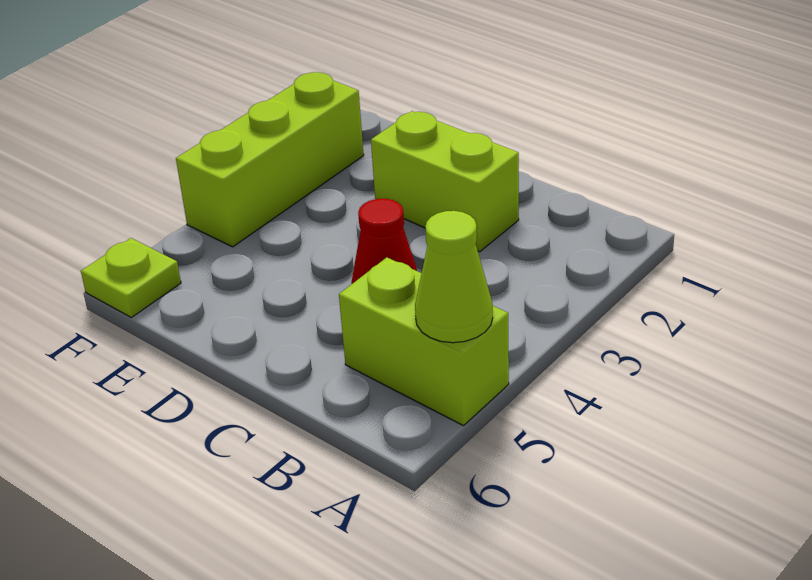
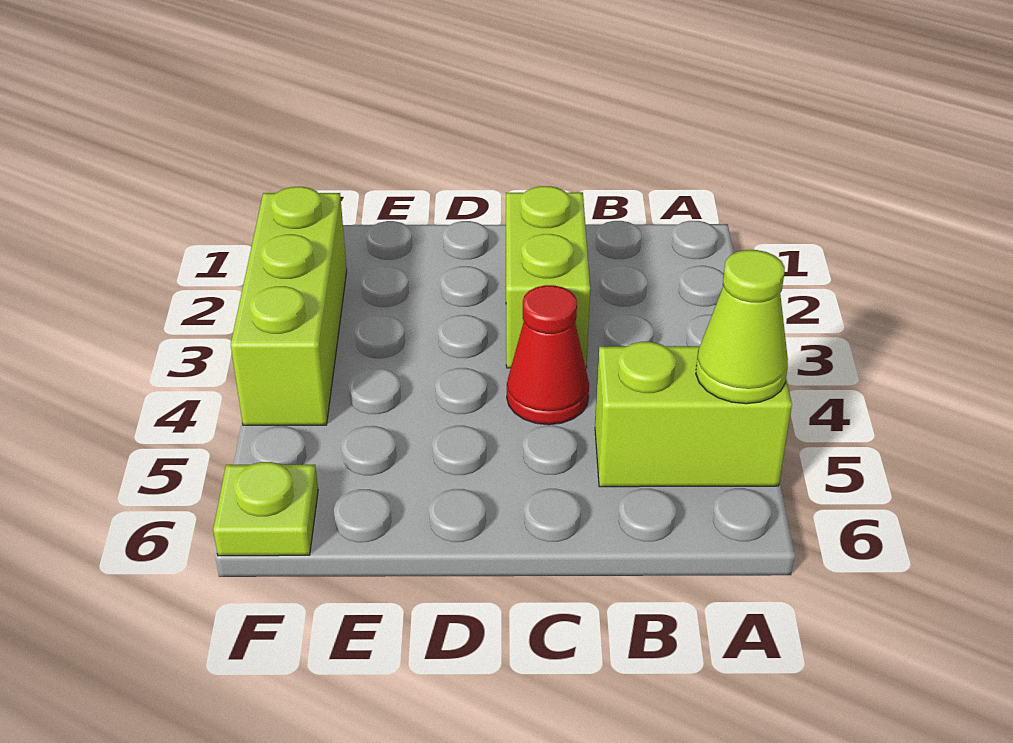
lime 1x2 brick [371,111,519,252] -> lime 1x2 brick turned to [506,186,590,368]

